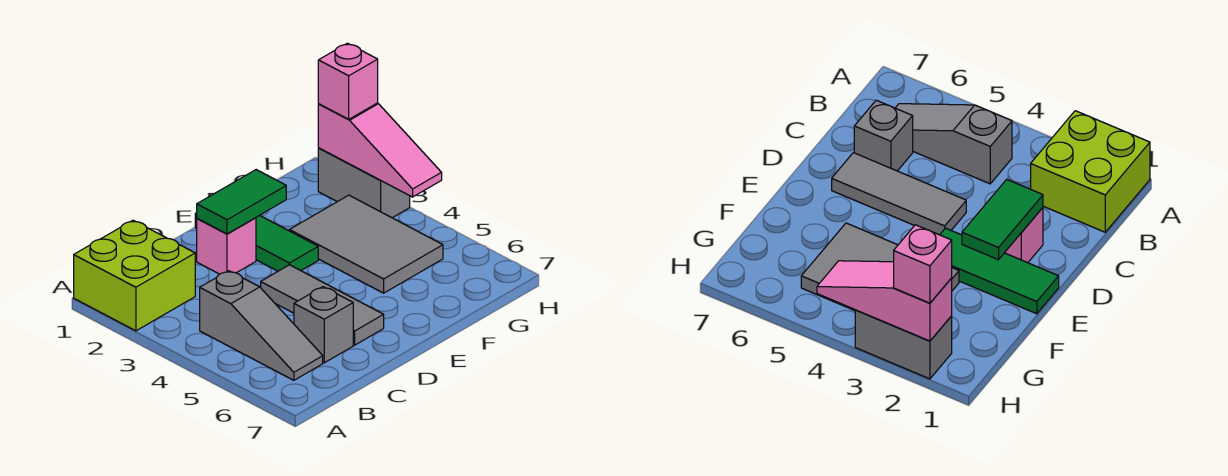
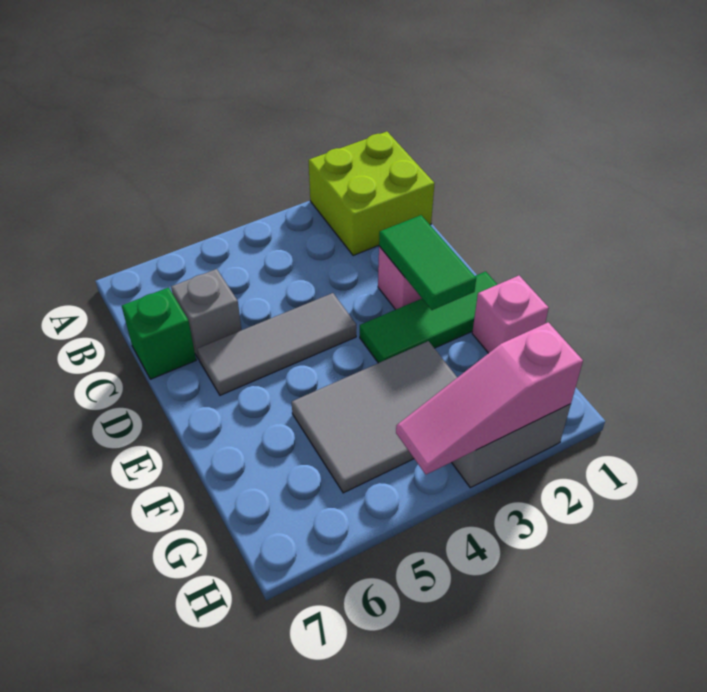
grey 1x3 slope [200,271,323,380] -> none
none -> green 1x1 brick [122,288,196,379]
pink 1x1 brick [318,43,378,119] -> pink 1x1 brick moved to [472,276,549,353]

